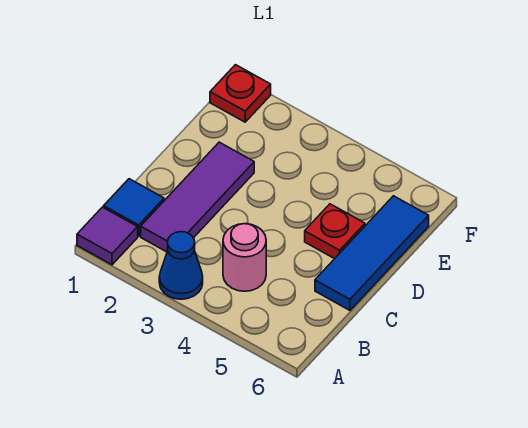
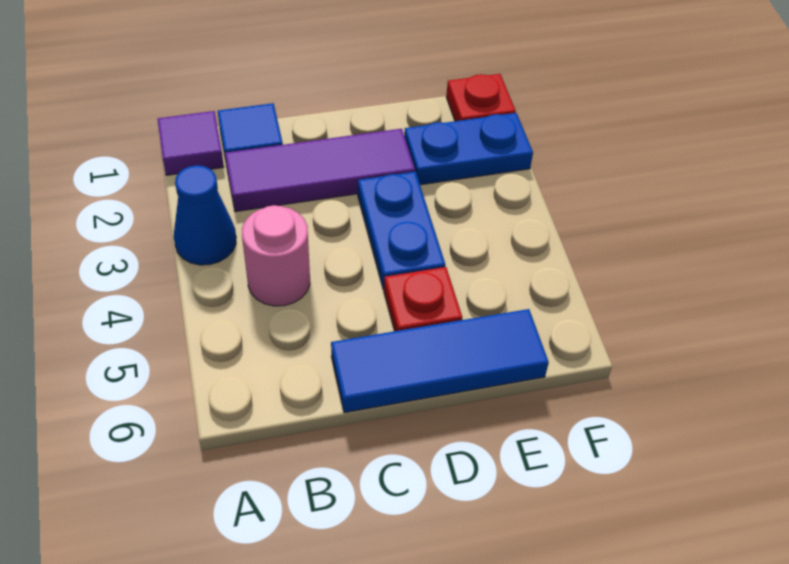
none -> blue 1x2 plate [358,172,445,290]
none -> blue 1x2 plate [404,113,533,185]

